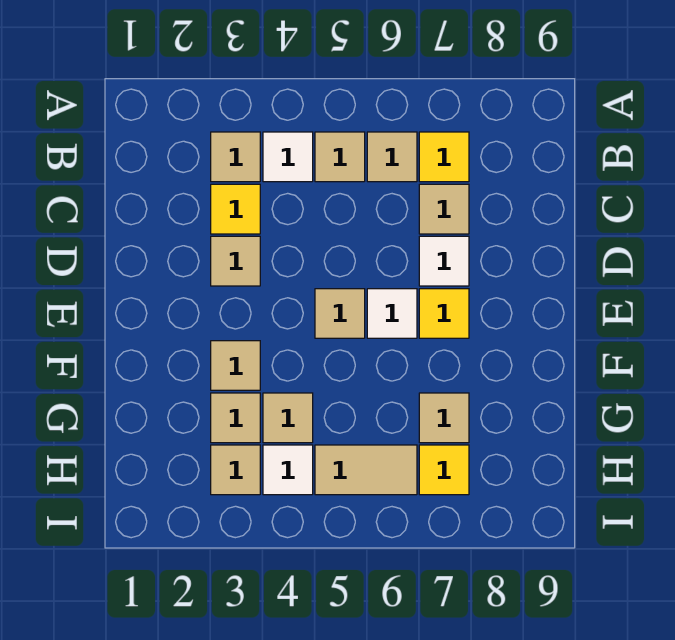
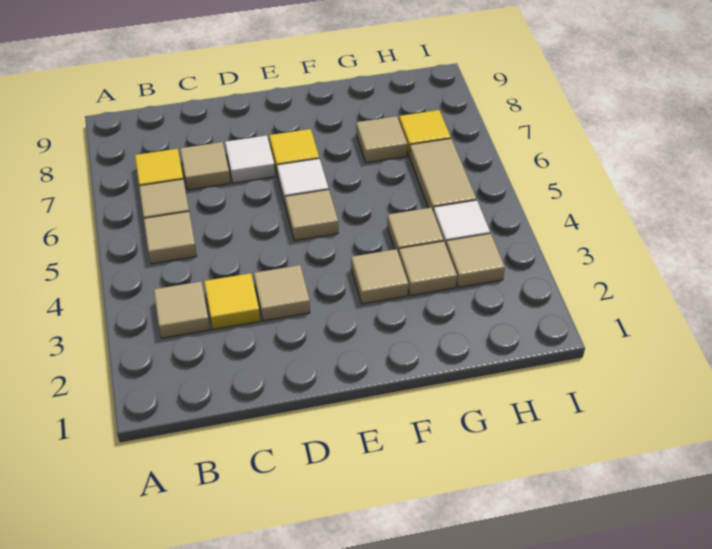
white 1x1 tile [263,132,313,182] -> none

